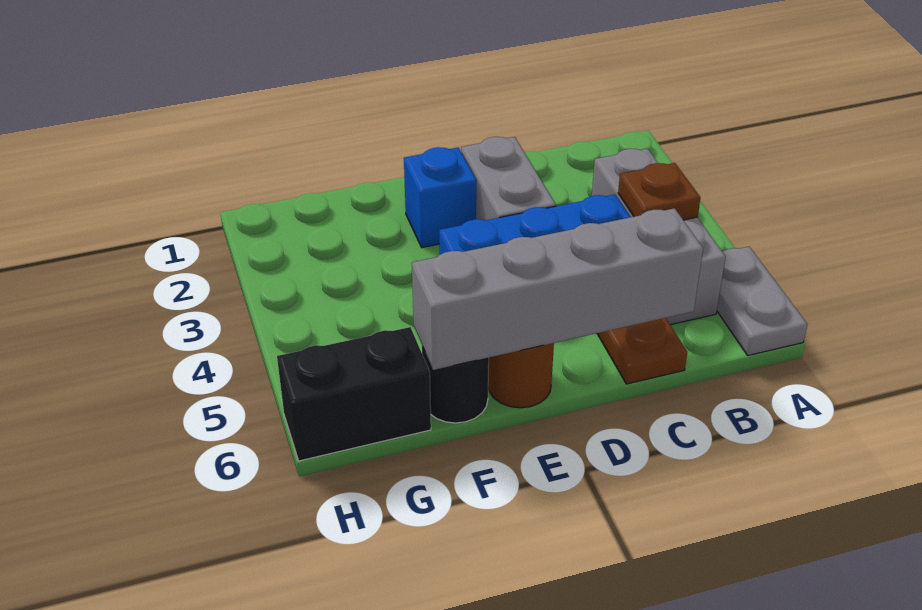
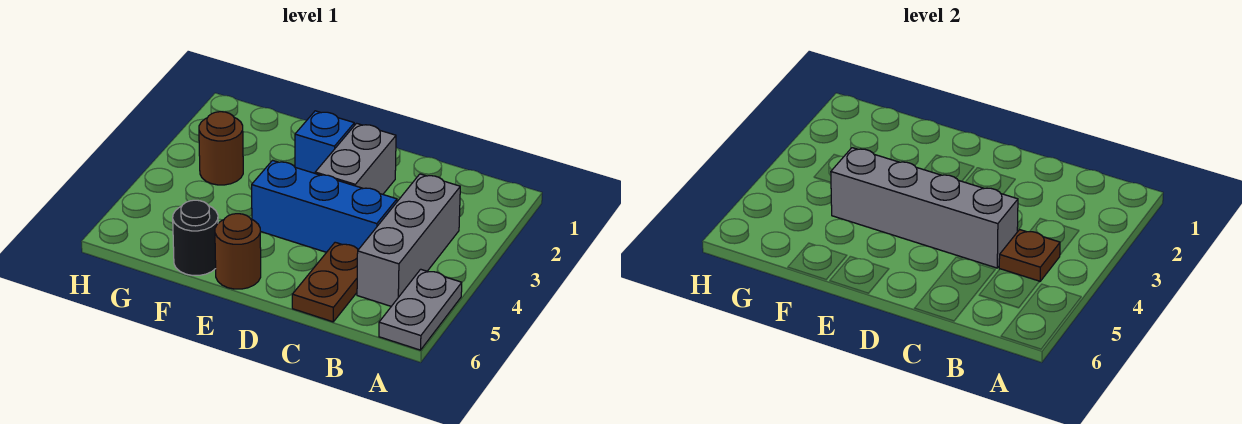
grey 1x4 brick [412,208,703,370] -> grey 1x4 brick moved to [831,148,1018,268]
none -> brown 1x1 round brick [199,112,243,185]
black 1x2 brick [277,327,431,461] -> none

